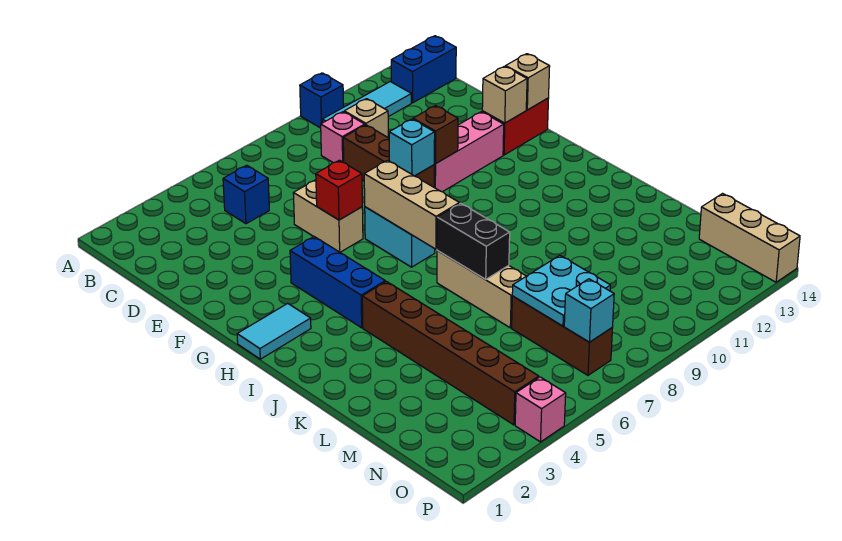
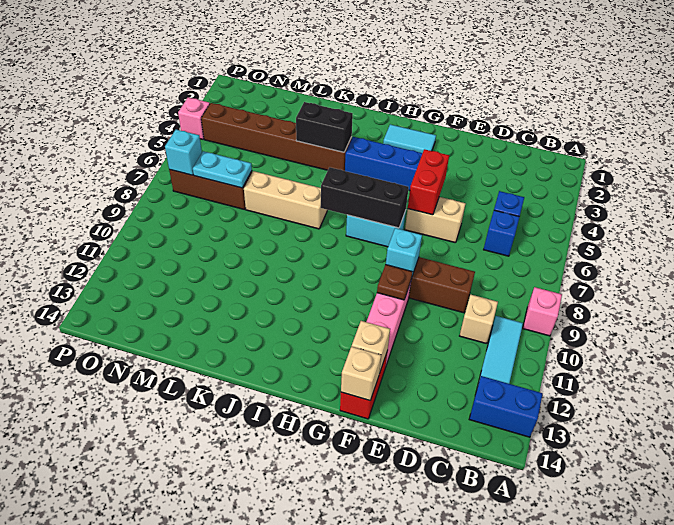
blue 1x1 brick [300,73,344,128] -> blue 1x1 brick moved to [484,210,520,256]
blue 1x2 brick [391,36,456,103] -> blue 1x2 brick turned to [469,376,543,437]
pink 1x1 brick [321,112,365,163] -> pink 1x1 brick moved to [523,287,562,336]
red 1x1 brick [316,160,362,220] -> red 1x2 brick [408,149,449,215]
brown 1x1 brick [413,106,458,164] -> brown 1x1 plate [377,265,412,300]
tan 1x3 brick [364,160,459,249] -> black 1x3 brick [321,167,409,228]
cyan 1x2 tile [237,303,311,359] -> cyan 1x2 tile turned to [383,124,436,153]
black 1x2 brick [437,203,510,279] -> black 1x2 brick moved to [296,102,353,152]
cyan 2x2 plate [512,255,611,326] -> cyan 1x2 plate [193,151,252,188]
tan 1x3 brick [699,194,800,282] -> none

